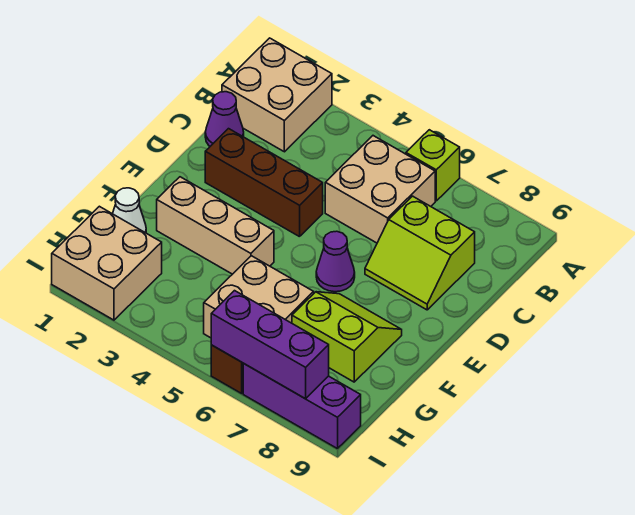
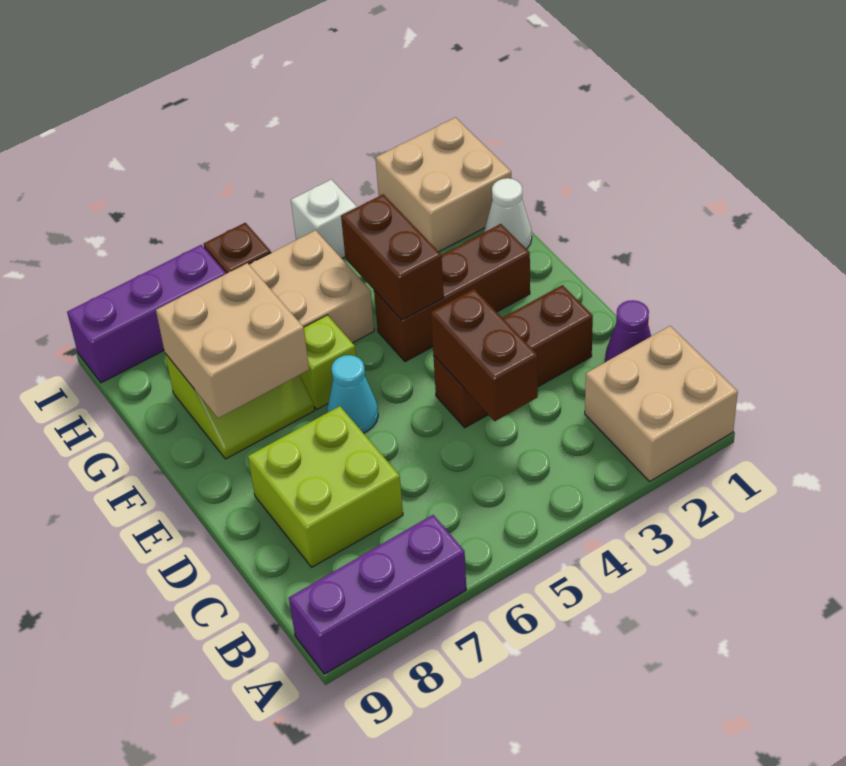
lime 1x1 brick [406,130,460,201] -> lime 1x1 brick moved to [300,315,356,409]
tan 2x2 brick [325,136,435,243] -> tan 2x2 brick moved to [156,263,309,418]
none -> brown 1x2 brick [431,289,538,421]
lime 2x2 slope [365,196,475,310] -> lime 2x2 brick [248,406,403,567]
purple 1x1 cone [316,231,355,292] -> cyan 1x1 cone [327,355,378,433]
tan 1x3 brick [157,177,274,274] -> brown 1x3 brick [374,224,530,362]
none -> brown 1x2 brick [341,194,444,320]
none -> white 1x1 brick [291,179,357,258]
purple 1x3 brick [211,291,329,399] -> purple 1x3 brick moved to [289,515,466,674]

